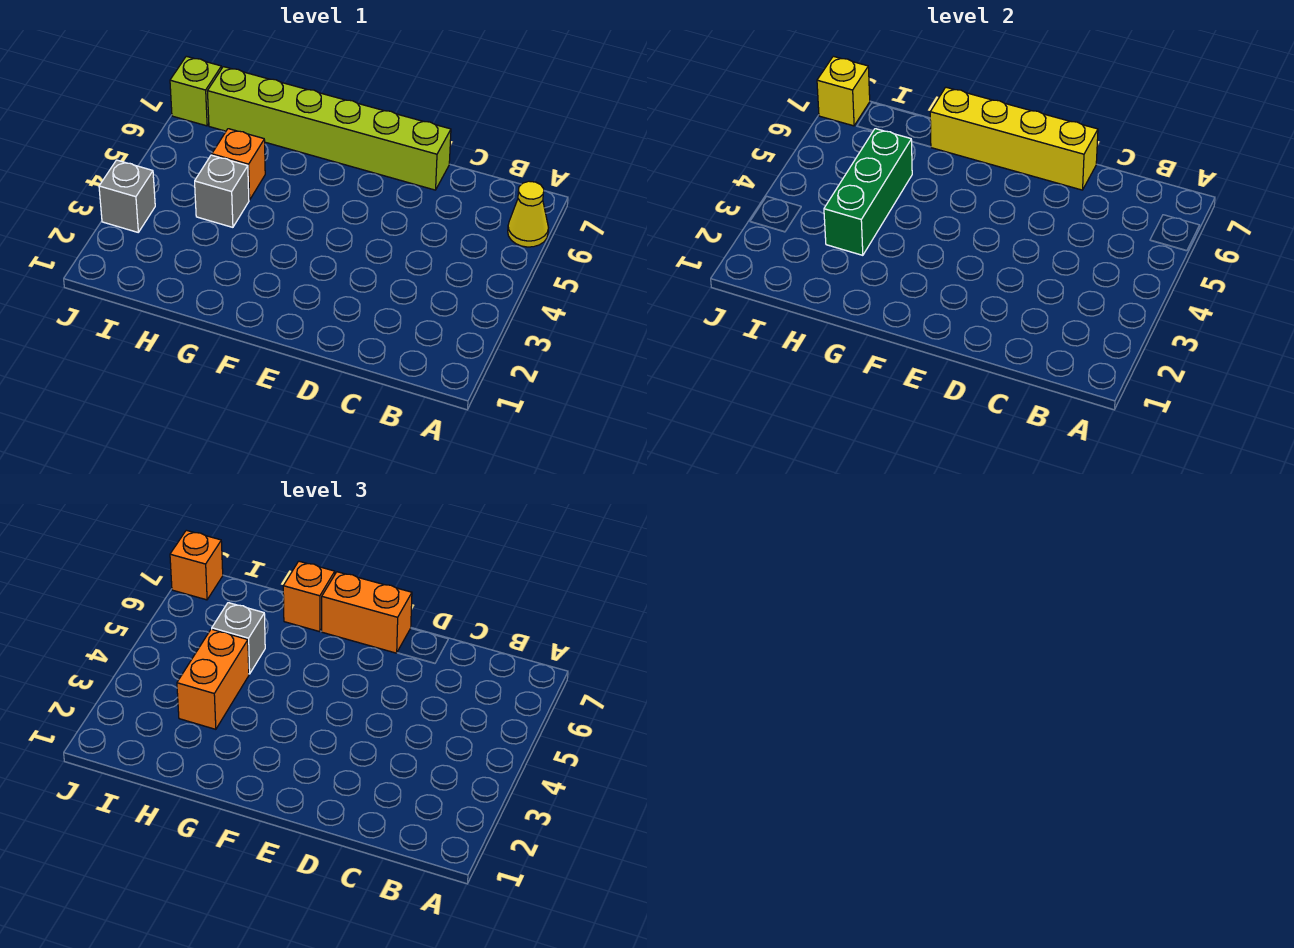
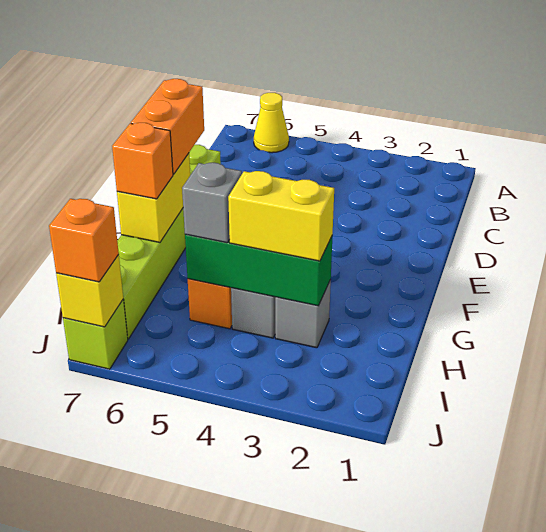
yellow 1x4 brick [930,87,1098,190] -> yellow 1x2 brick [117,153,190,242]
orange 1x2 brick [177,629,249,729] -> yellow 1x2 brick [228,171,334,261]
grey 1x1 brick [99,160,155,232] -> grey 1x1 brick moved to [275,280,331,348]

